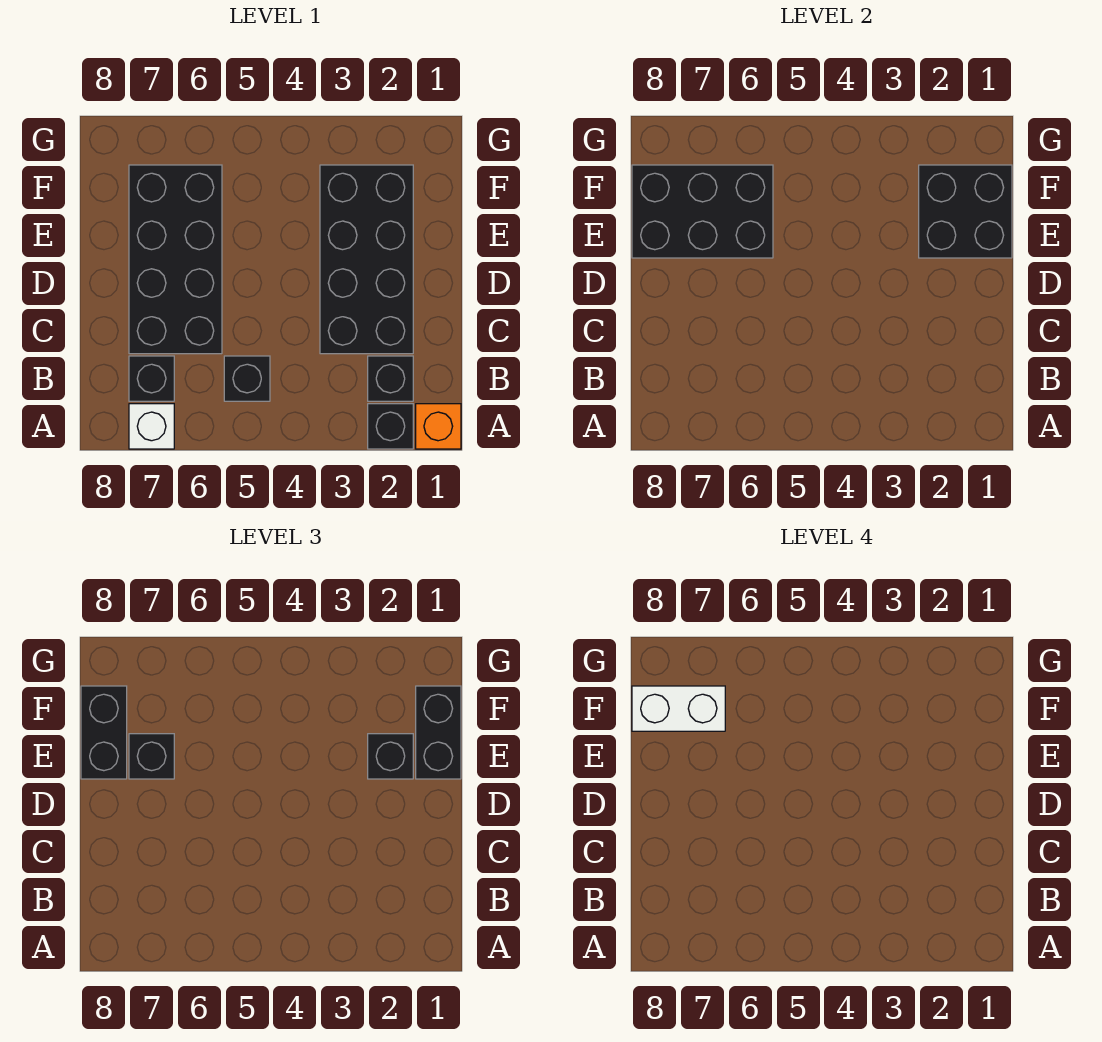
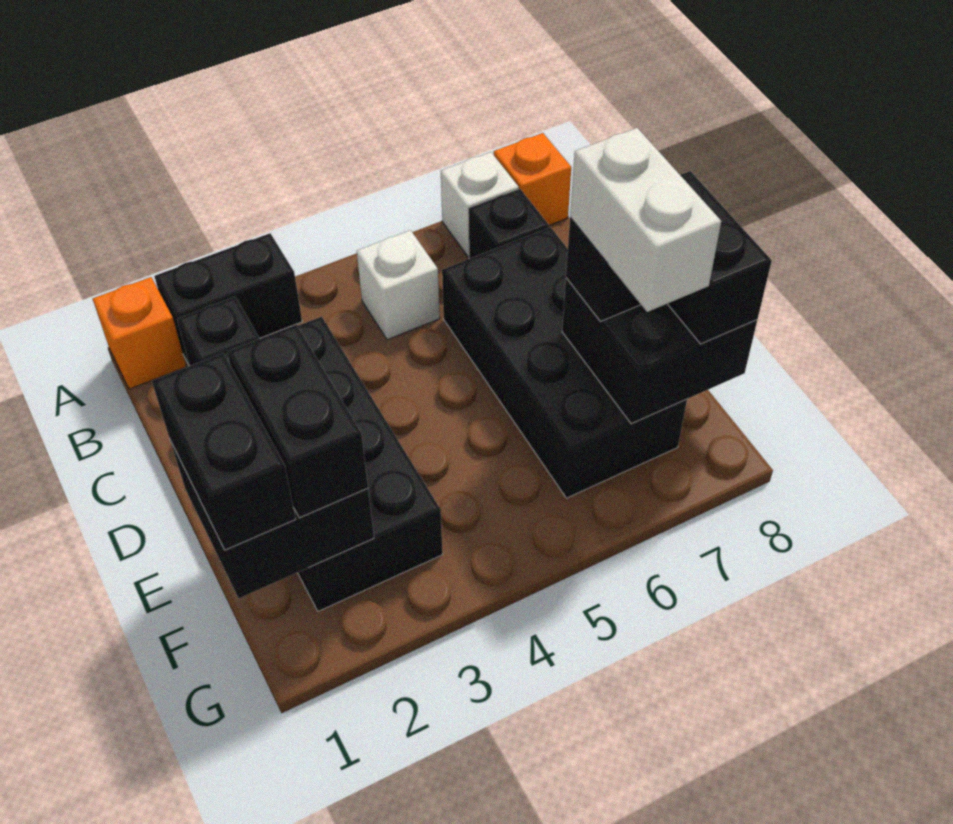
black 1x1 brick [368,404,413,449] -> black 1x2 brick [154,233,302,366]
none -> orange 1x1 brick [494,133,571,225]
black 1x1 brick [224,356,270,401] -> white 1x1 brick [357,230,440,340]
black 1x1 brick [368,734,413,779] -> black 1x2 brick [227,325,368,518]
black 2x3 brick [632,165,773,258] -> black 2x2 brick [562,278,757,424]
white 1x2 brick [632,686,725,731] -> white 1x2 brick turned to [570,128,721,312]

